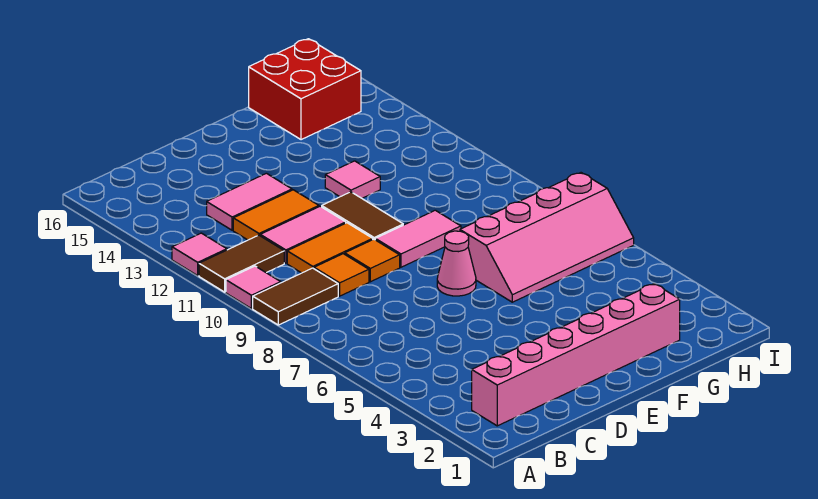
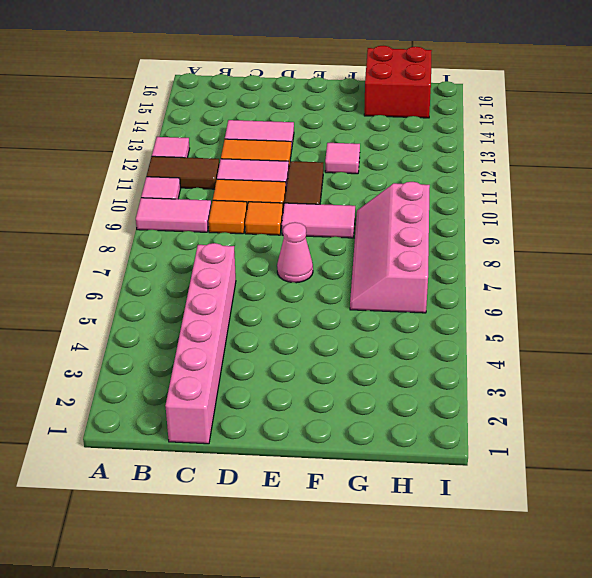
brown 1x2 tile [253,268,338,325] -> pink 1x2 tile [136,198,211,232]
pink 1x6 brick [472,284,680,426] -> pink 1x6 brick turned to [165,243,236,444]
pink 2x4 slope [460,173,634,302] -> pink 2x4 slope turned to [350,182,430,313]

